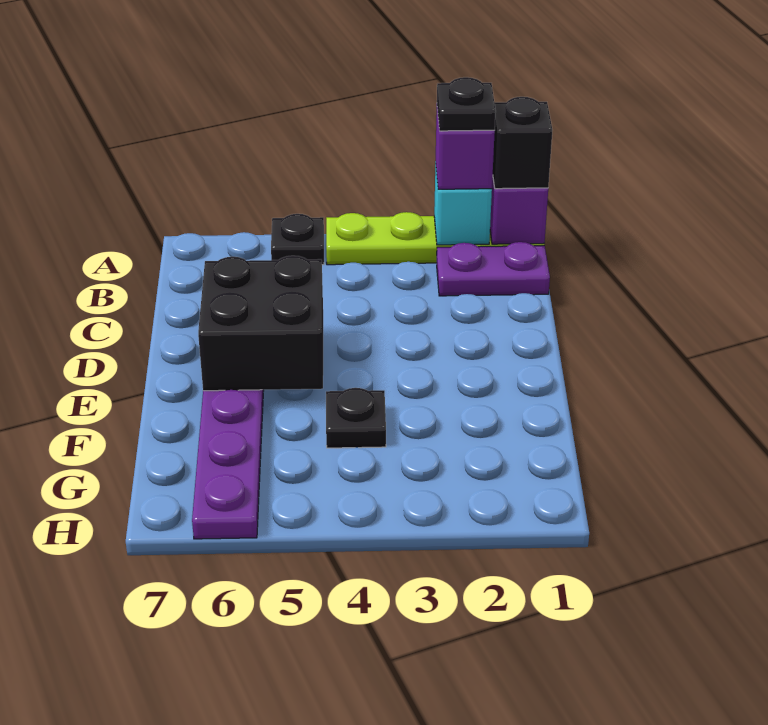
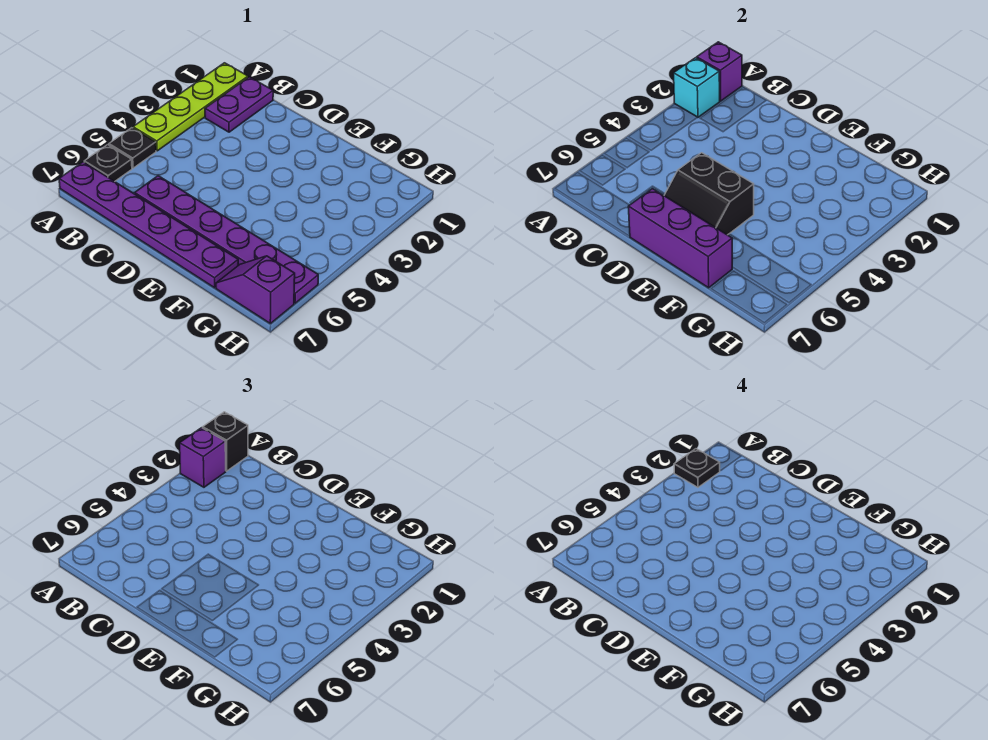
none -> purple 1x6 plate [59,162,238,288]
black 2x2 brick [198,256,323,391] -> black 2x2 slope [664,153,754,235]
none -> purple 1x3 brick [628,189,732,288]
black 1x1 plate [326,388,386,448] -> black 1x1 plate moved to [84,145,132,182]
none -> purple 1x2 slope [216,256,295,324]

